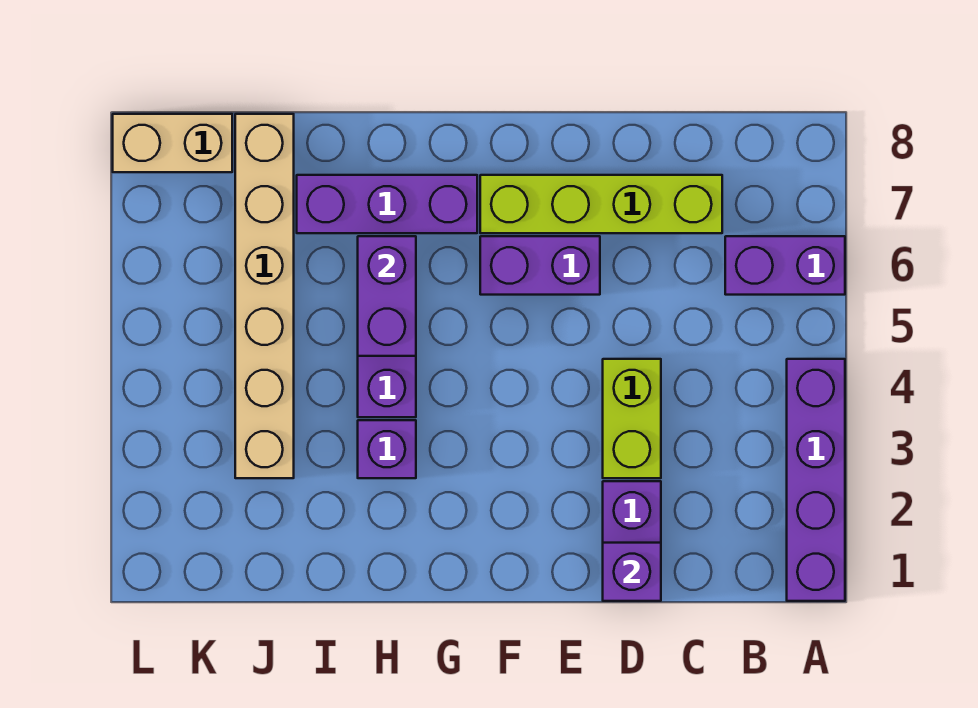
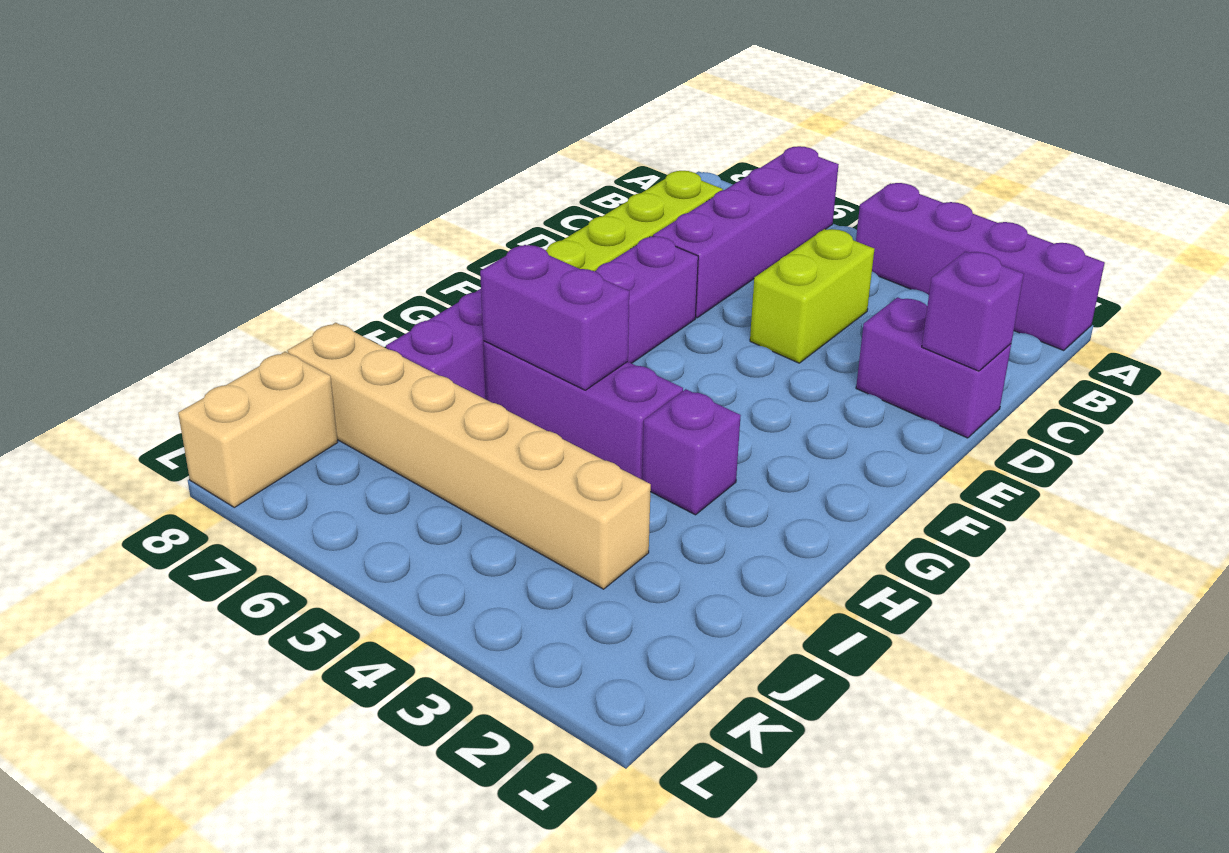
purple 1x2 brick [725,236,845,295] -> purple 1x4 brick [653,146,839,318]
lime 1x2 brick [603,359,661,478] -> lime 1x2 brick turned to [750,229,874,363]

